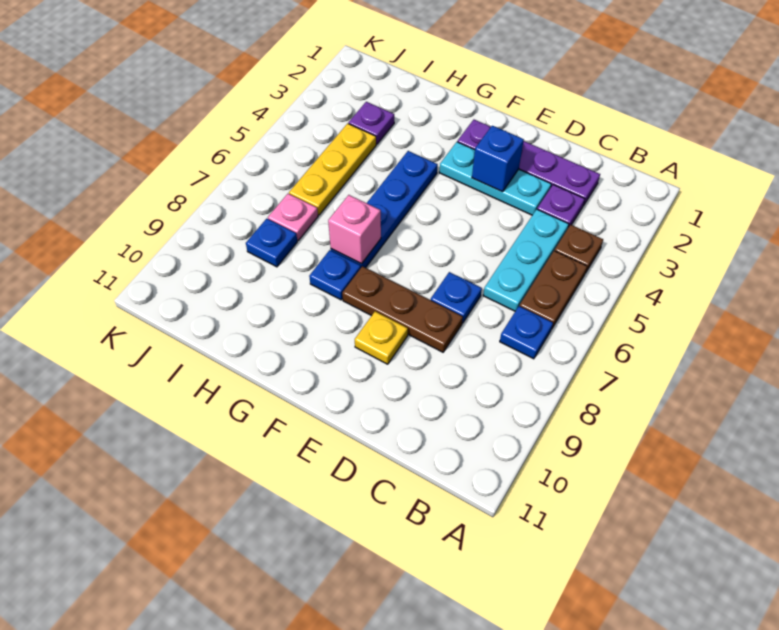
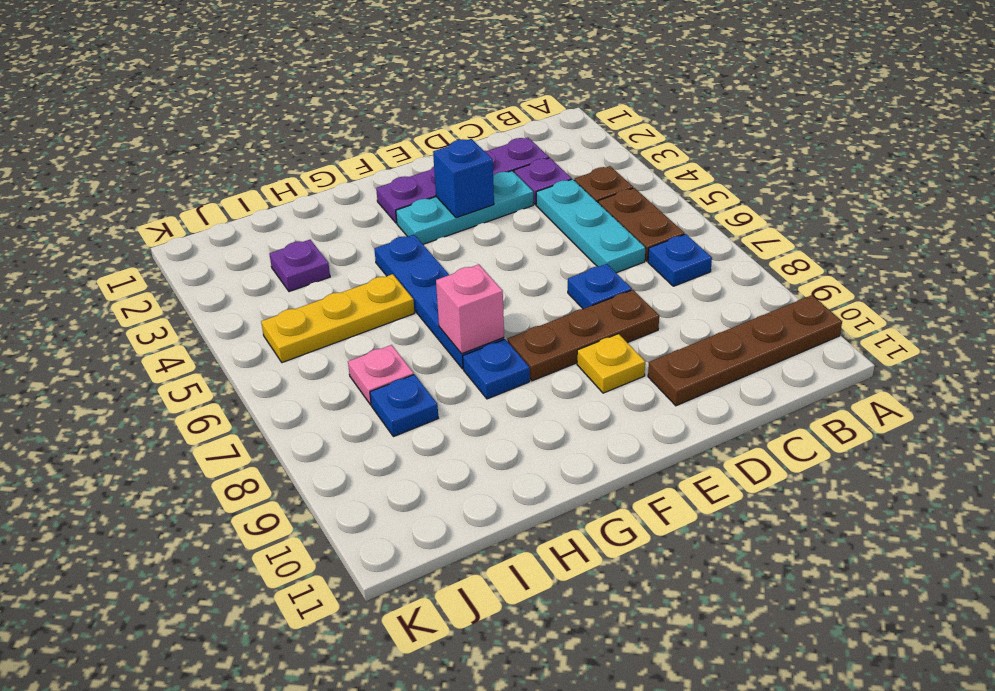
none -> brown 1x4 plate [648,295,842,406]
yellow 1x3 plate [289,123,376,215] -> yellow 1x3 plate turned to [261,274,414,363]

